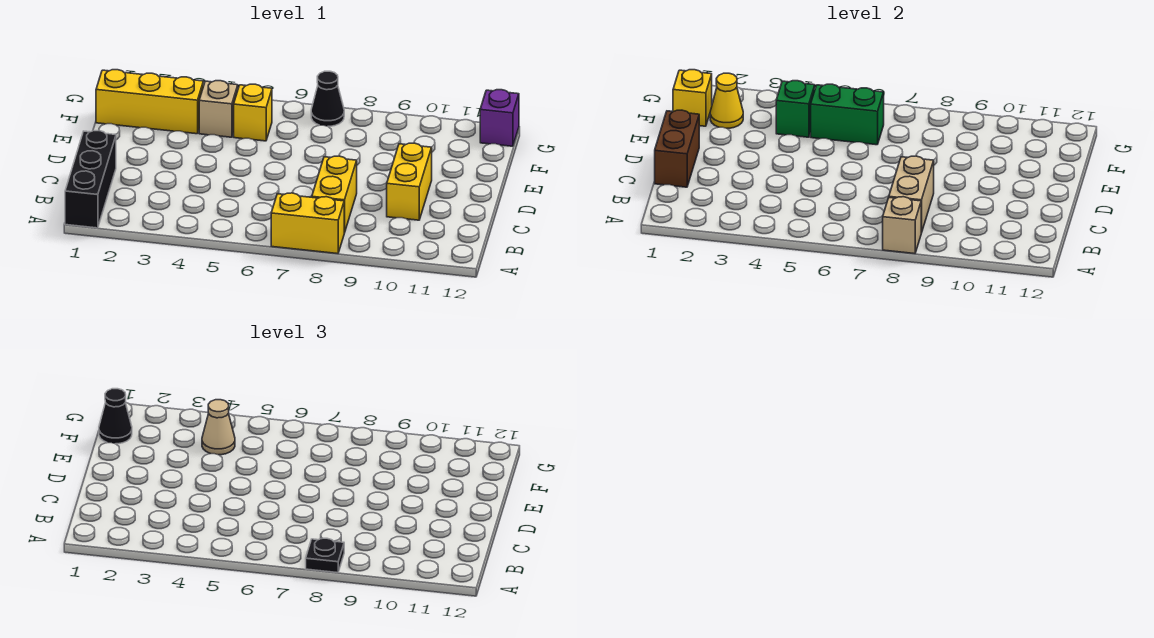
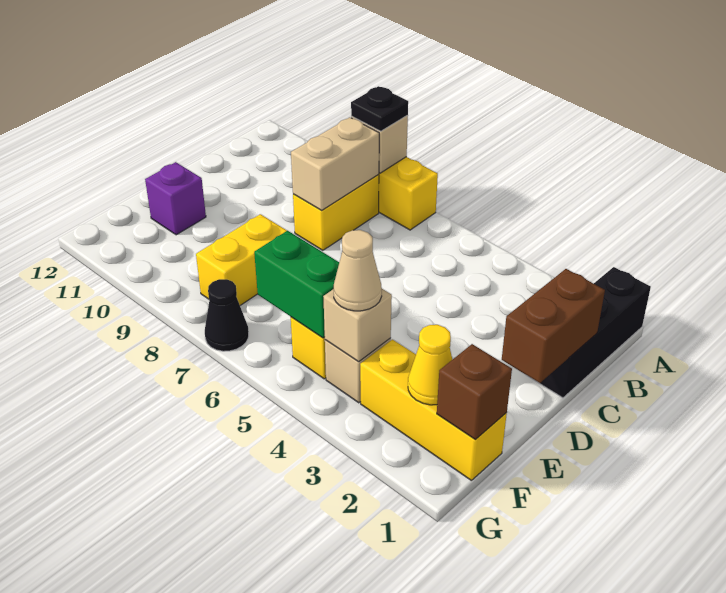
yellow 1x2 brick [387,143,432,220] -> yellow 1x2 brick moved to [196,214,287,305]
yellow 1x1 brick [673,70,712,126] -> brown 1x1 brick [437,344,512,440]
black 1x1 cone [99,389,132,444] -> none
green 1x1 brick [776,81,815,137] -> tan 1x1 brick [323,289,392,362]
purple 1x1 brick [480,90,519,146] -> purple 1x1 brick moved to [145,162,206,235]

